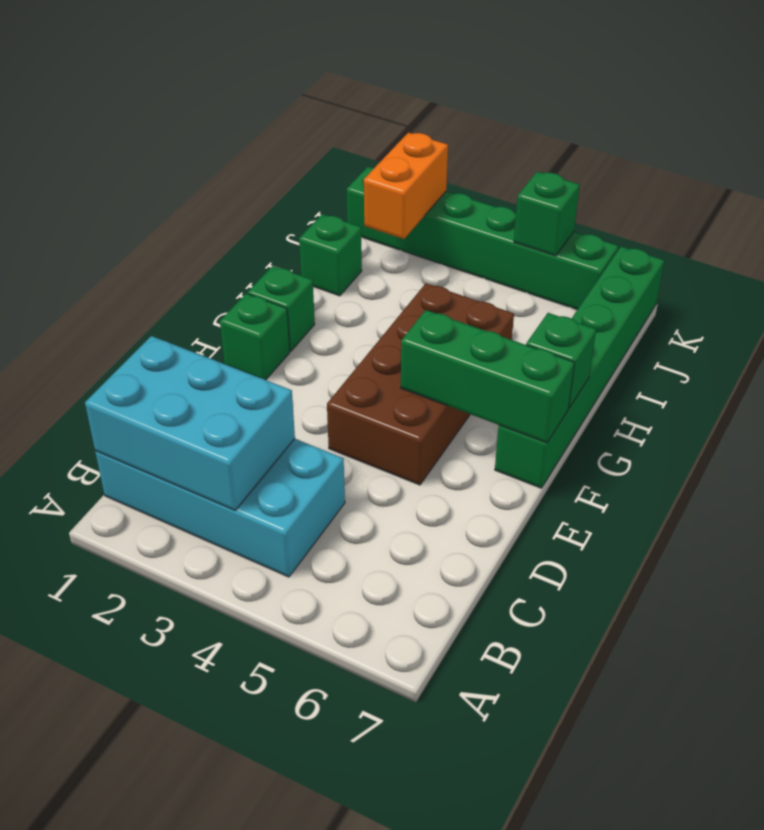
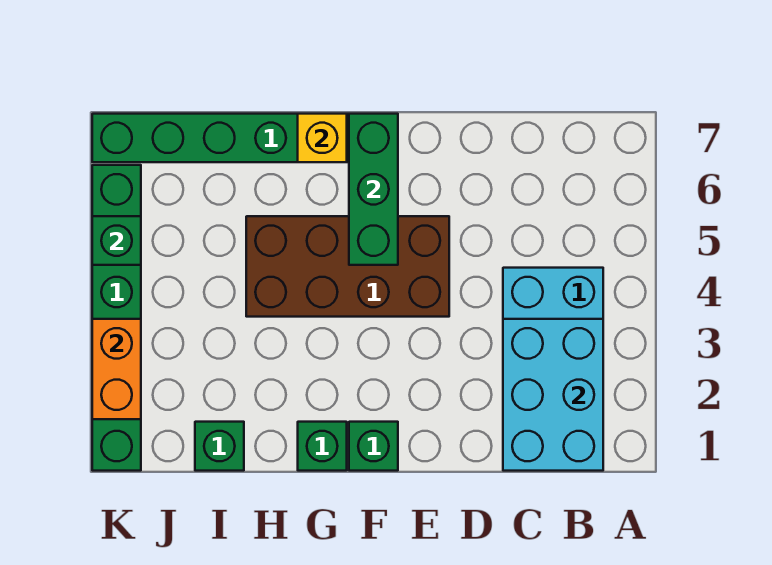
green 1x1 brick [526,313,596,408] -> yellow 1x1 brick [298,114,347,162]
orange 1x2 brick [364,133,448,239] -> orange 1x2 brick turned to [92,319,141,419]

